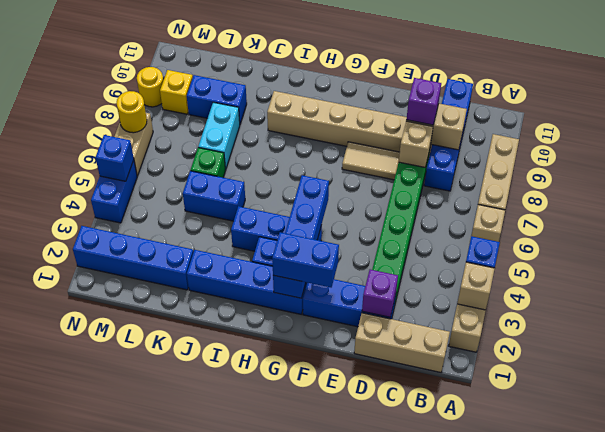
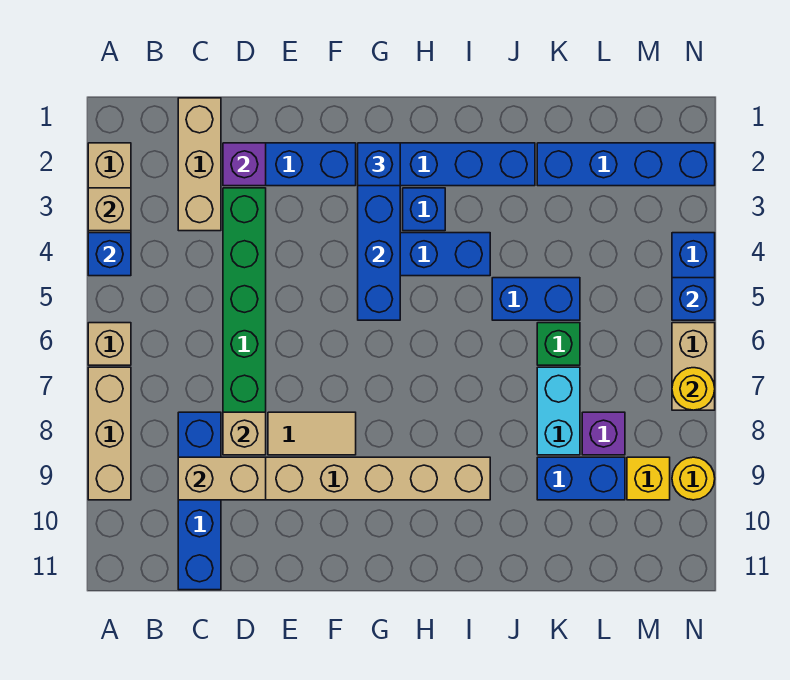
tan 1x3 brick [354,313,450,372] -> tan 1x3 brick turned to [178,98,221,231]
purple 1x1 brick [406,78,441,125] -> purple 1x1 brick moved to [582,412,625,455]
blue 1x2 brick [272,232,339,287] -> blue 1x1 brick [358,143,400,186]

